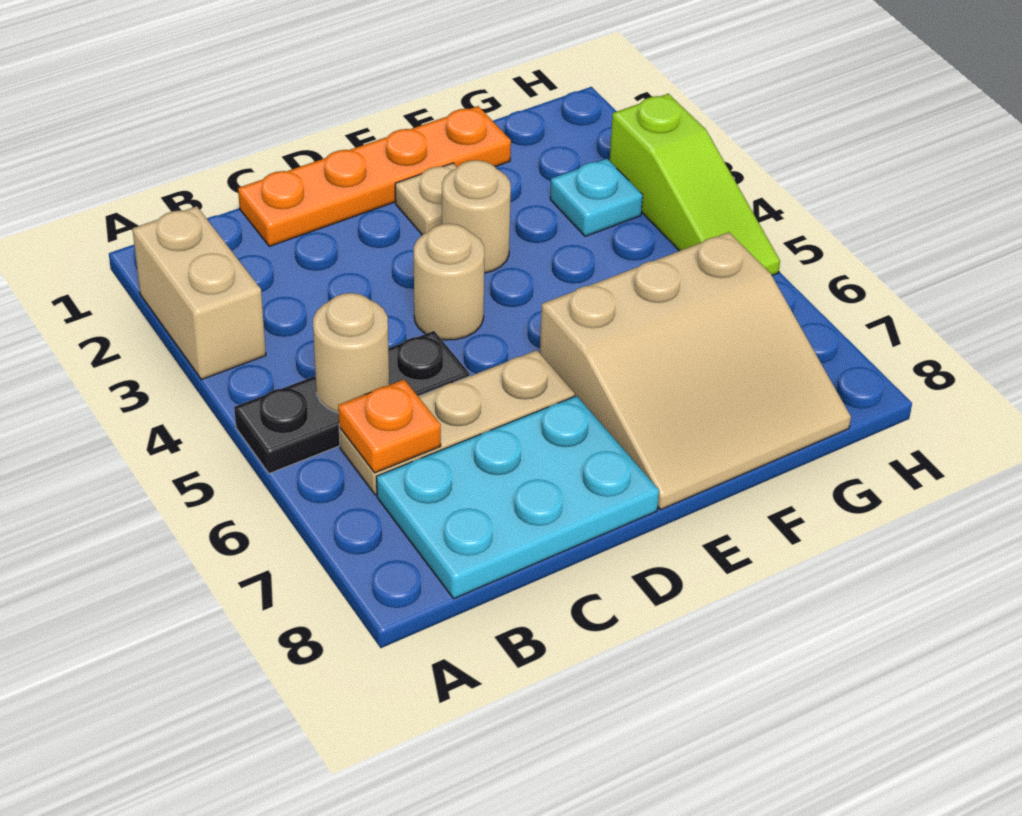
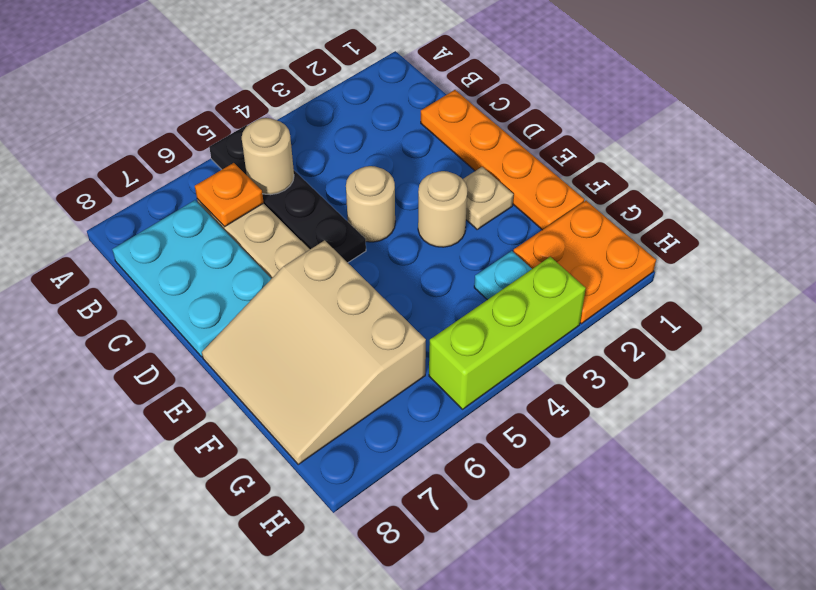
tan 1x2 brick [133,206,266,380] -> none
black 1x3 plate [234,331,470,474] -> black 1x4 plate [209,125,366,263]
none -> orange 2x2 plate [513,201,656,324]
lime 1x3 slope [610,94,780,275] -> lime 1x3 brick [429,257,586,409]

